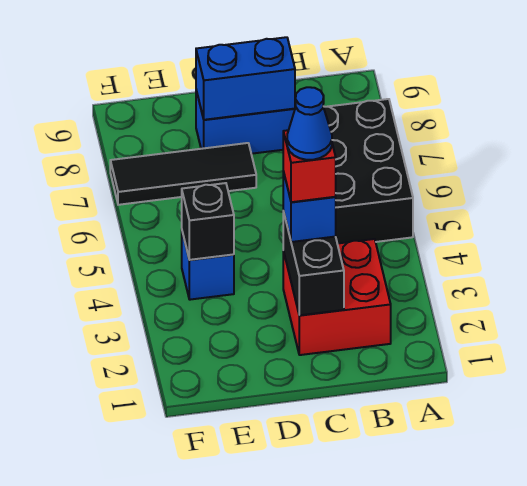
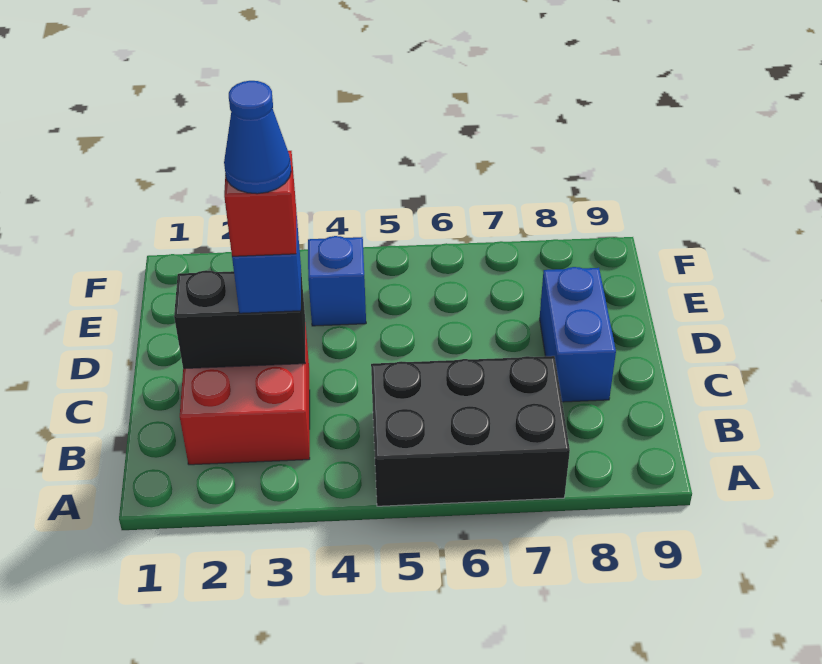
blue 1x2 brick [196,37,295,120] -> none
black 1x3 tile [110,143,256,205] -> none
black 1x1 brick [182,183,234,260] -> none

